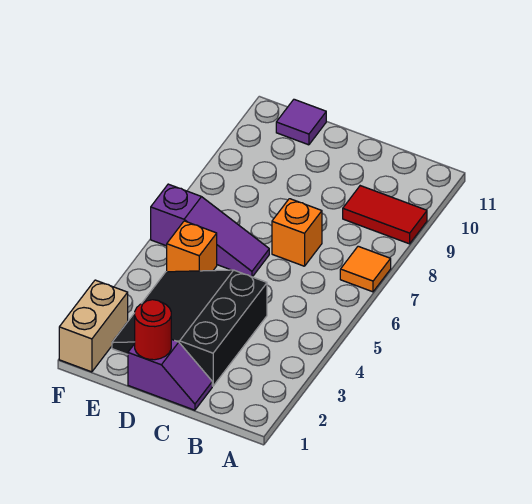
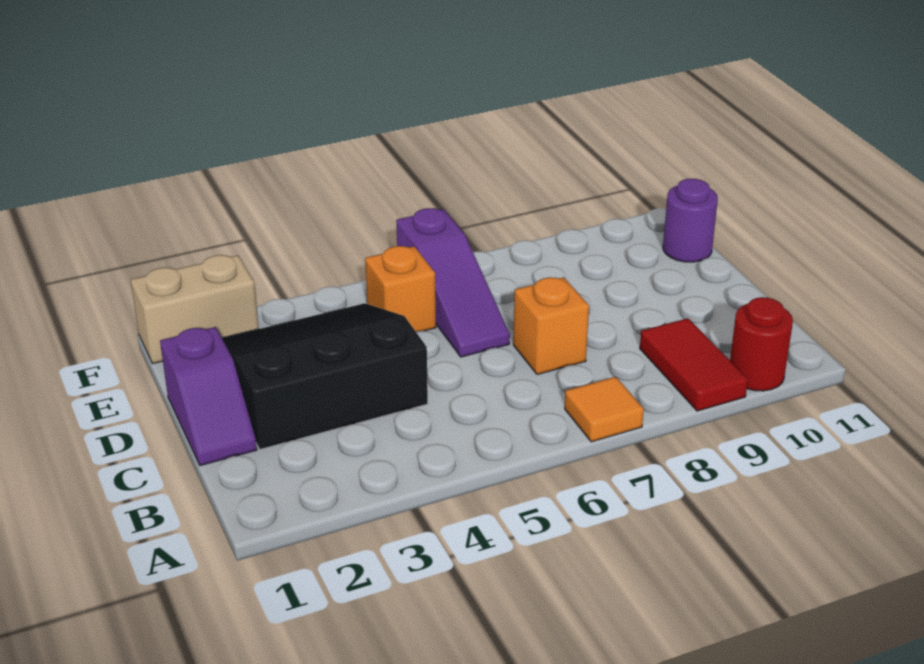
red 1x1 round brick [135,300,171,360] -> red 1x1 round brick moved to [730,297,793,391]
purple 1x1 tile [276,99,326,145] -> purple 1x1 round brick [663,179,718,262]

